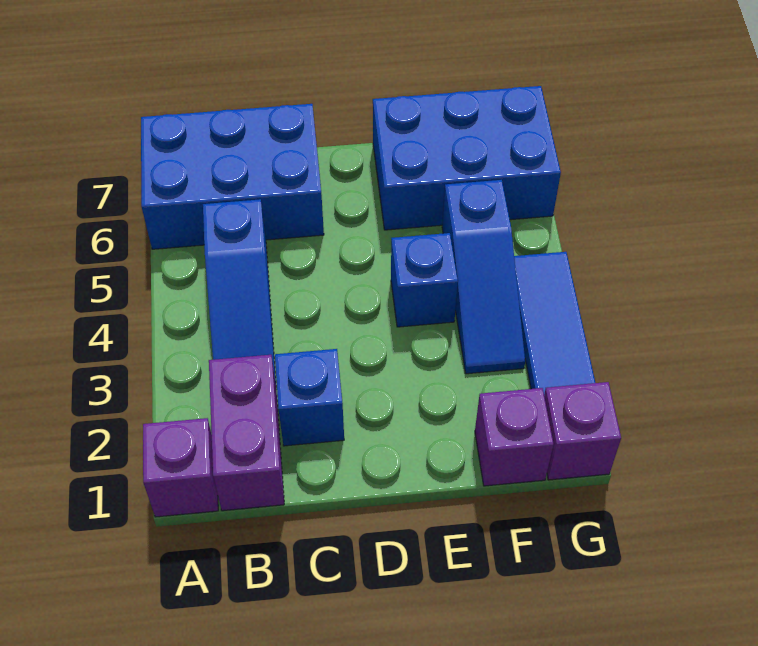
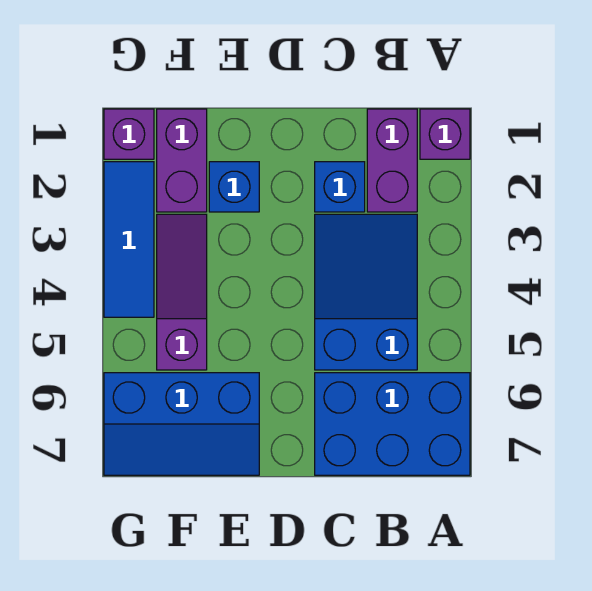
blue 1x3 slope [203,199,276,384] -> blue 2x3 slope [315,214,417,370]
blue 1x1 brick [391,233,458,327] -> blue 1x1 brick moved to [209,162,259,212]
blue 2x3 brick [373,86,561,230] -> blue 2x3 slope [104,373,259,475]
purple 1x1 brick [475,388,554,486] -> purple 1x2 brick [157,109,207,212]
blue 1x3 slope [442,180,525,374] -> purple 1x3 slope [157,214,207,370]

